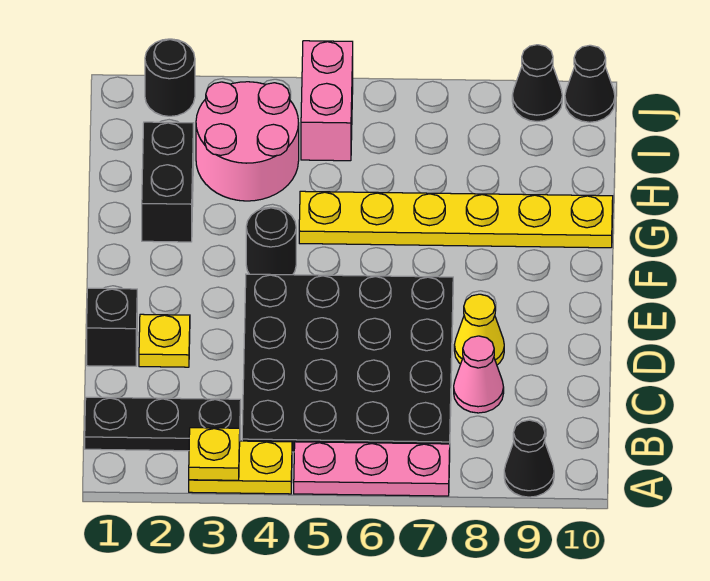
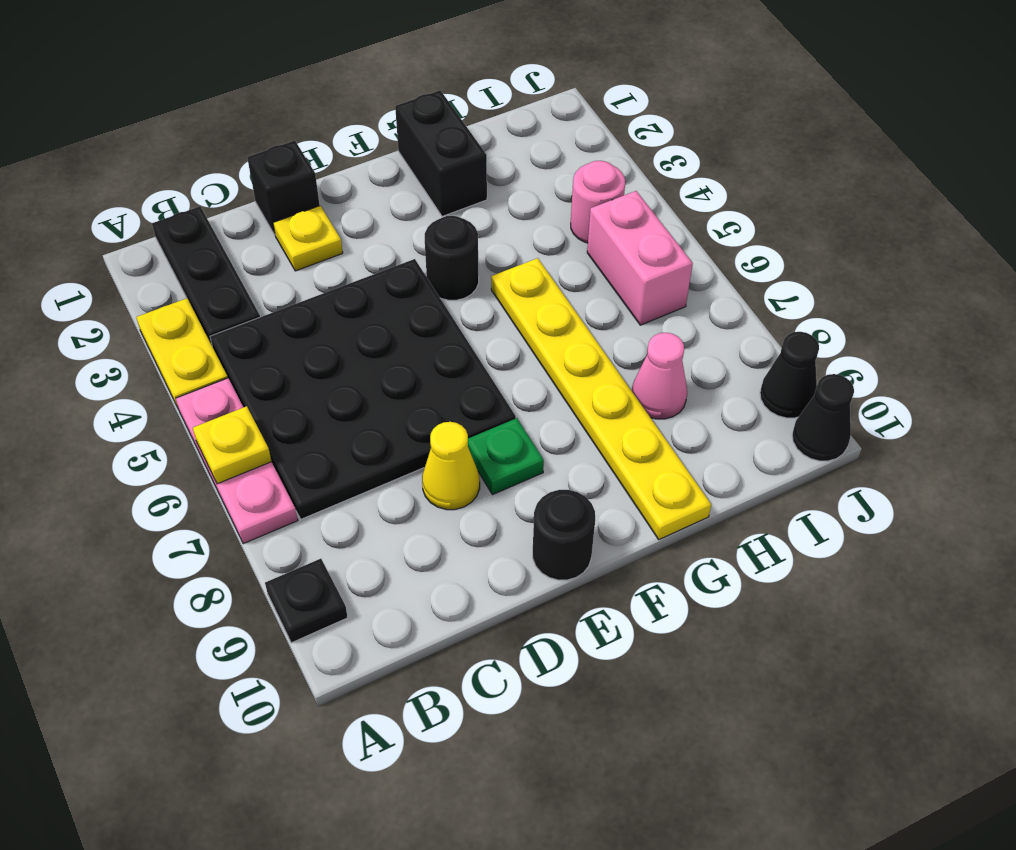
yellow 1x1 plate [189,428,240,480] -> yellow 1x1 plate moved to [193,406,272,484]
black 1x1 cone [504,420,554,497] -> black 1x1 plate [265,559,348,643]
pink 1x1 cone [454,336,504,413] -> pink 1x1 cone moved to [632,333,687,419]
none -> green 1x1 plate [468,418,544,495]
black 1x2 brick [142,122,194,242] -> black 1x2 brick turned to [395,90,487,216]
pink 2x2 round brick [196,82,299,201] -> pink 1x1 round brick [571,161,625,243]
pink 1x2 brick [301,41,353,161] -> pink 1x2 brick turned to [587,191,693,325]
black 1x1 round brick [145,39,195,116] -> black 1x1 round brick moved to [533,490,595,580]

